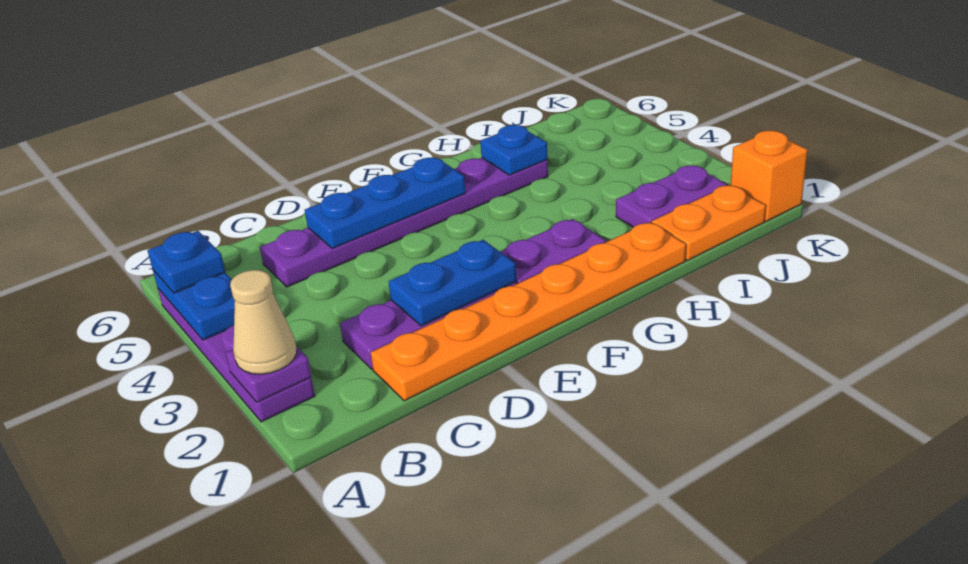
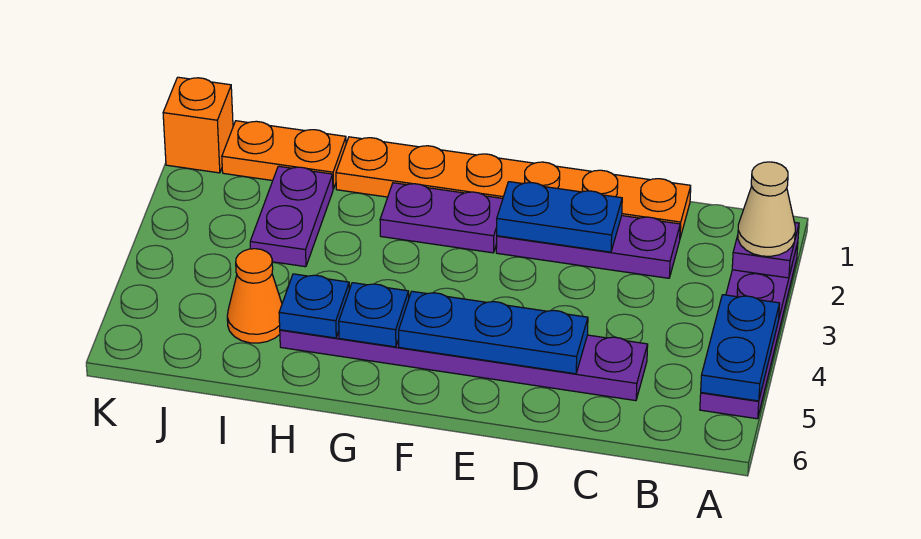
blue 1x1 plate [147,231,225,293] -> blue 1x1 plate moved to [339,283,409,347]
purple 1x2 plate [616,166,727,227] -> purple 1x2 plate turned to [250,166,333,267]
none -> orange 1x1 cone [227,249,282,343]

